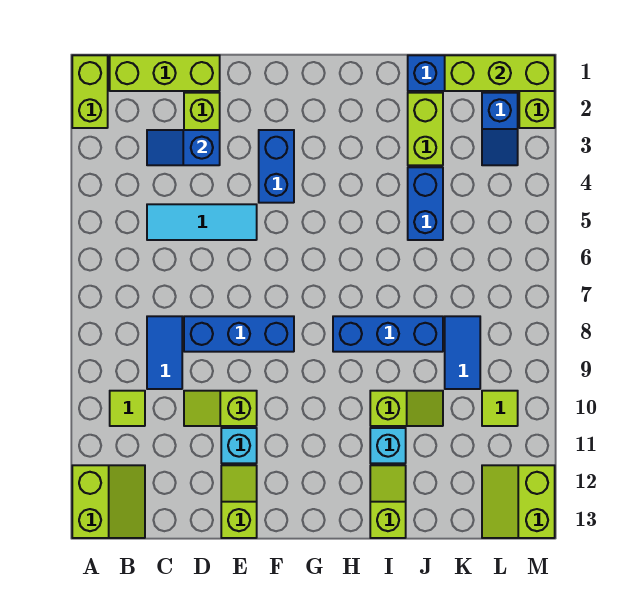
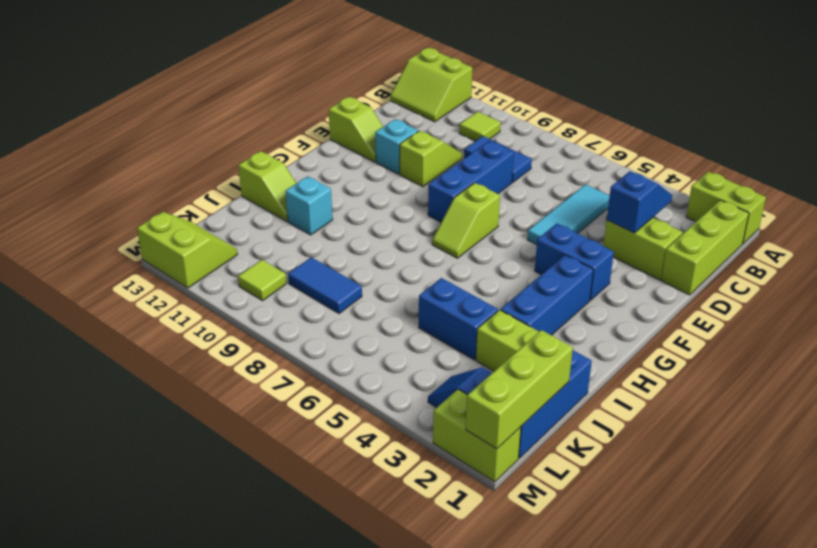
blue 1x3 brick [333,316,443,352] -> blue 1x3 brick moved to [501,255,594,335]
lime 1x2 slope [370,391,443,426] -> lime 1x2 slope moved to [432,183,500,258]

